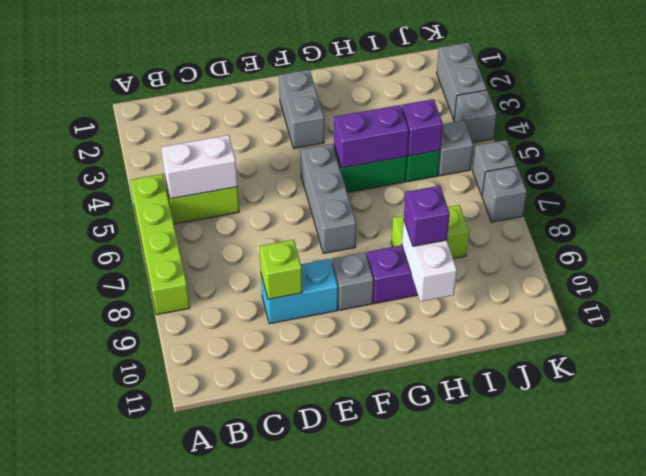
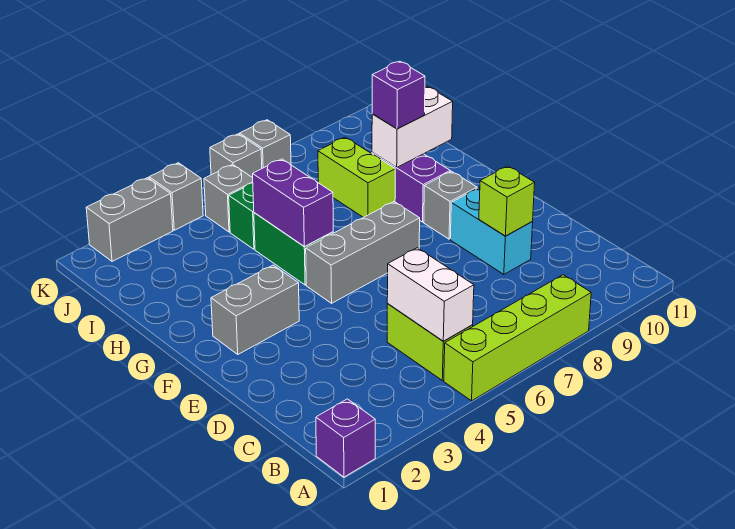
purple 1x1 brick [402,99,443,156] -> purple 1x1 brick moved to [316,399,375,477]

